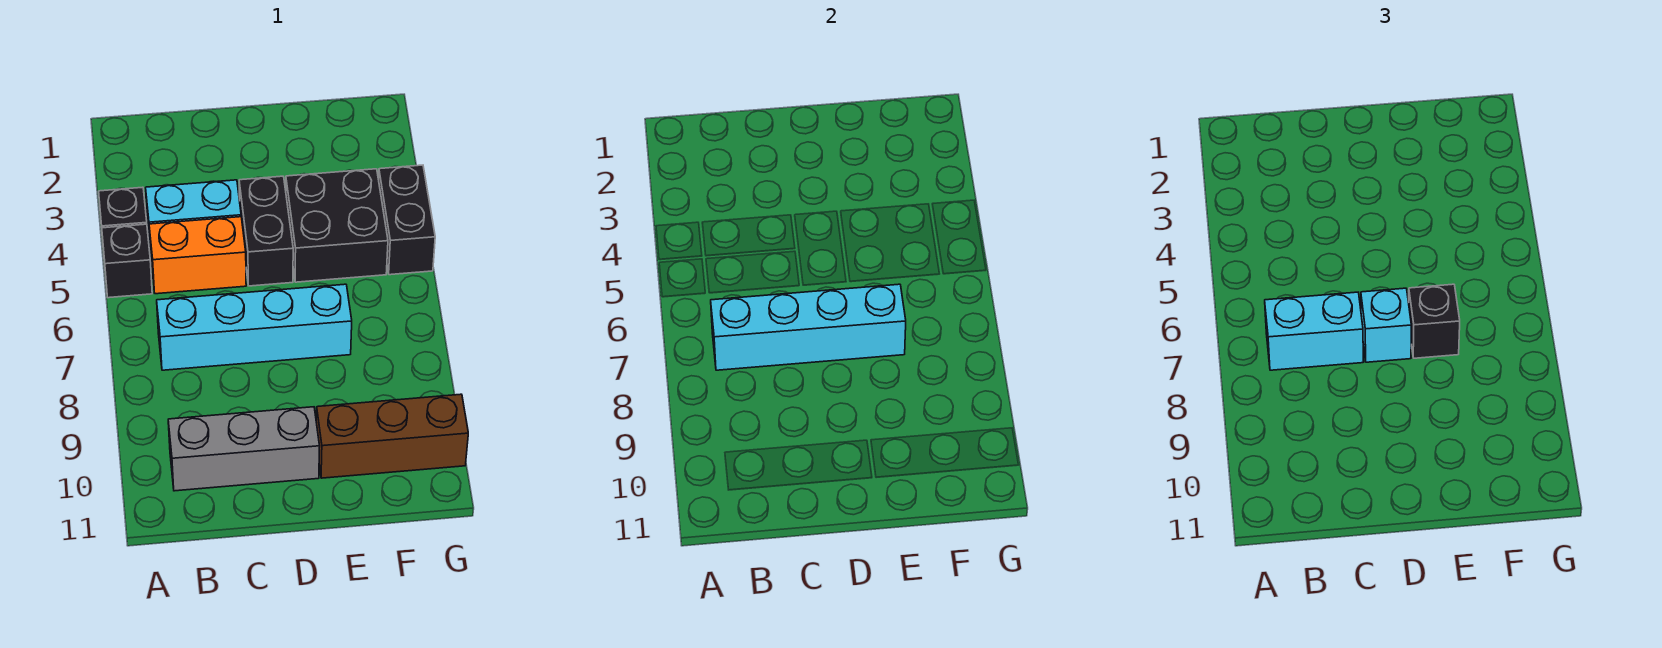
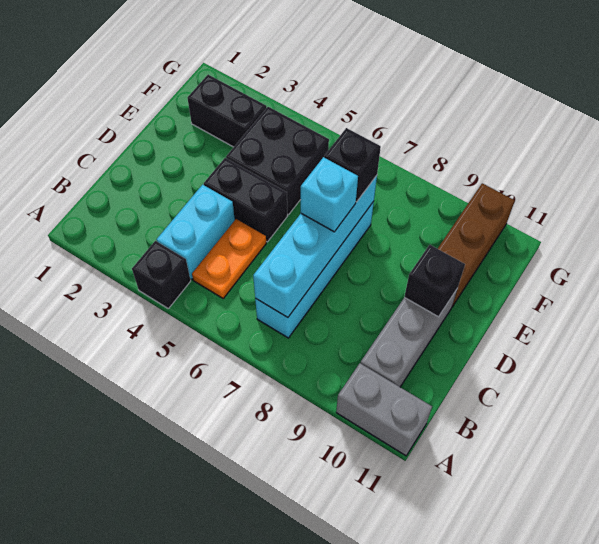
black 1x1 brick [102,224,152,298] -> black 1x1 brick moved to [404,245,465,317]
none -> grey 1x2 brick [336,363,432,456]
orange 1x2 brick [149,217,246,294] -> orange 1x2 plate [192,219,266,298]
cyan 1x2 brick [1265,292,1363,370] -> none
black 1x2 brick [379,165,435,275] -> black 1x2 brick moved to [188,75,267,147]

